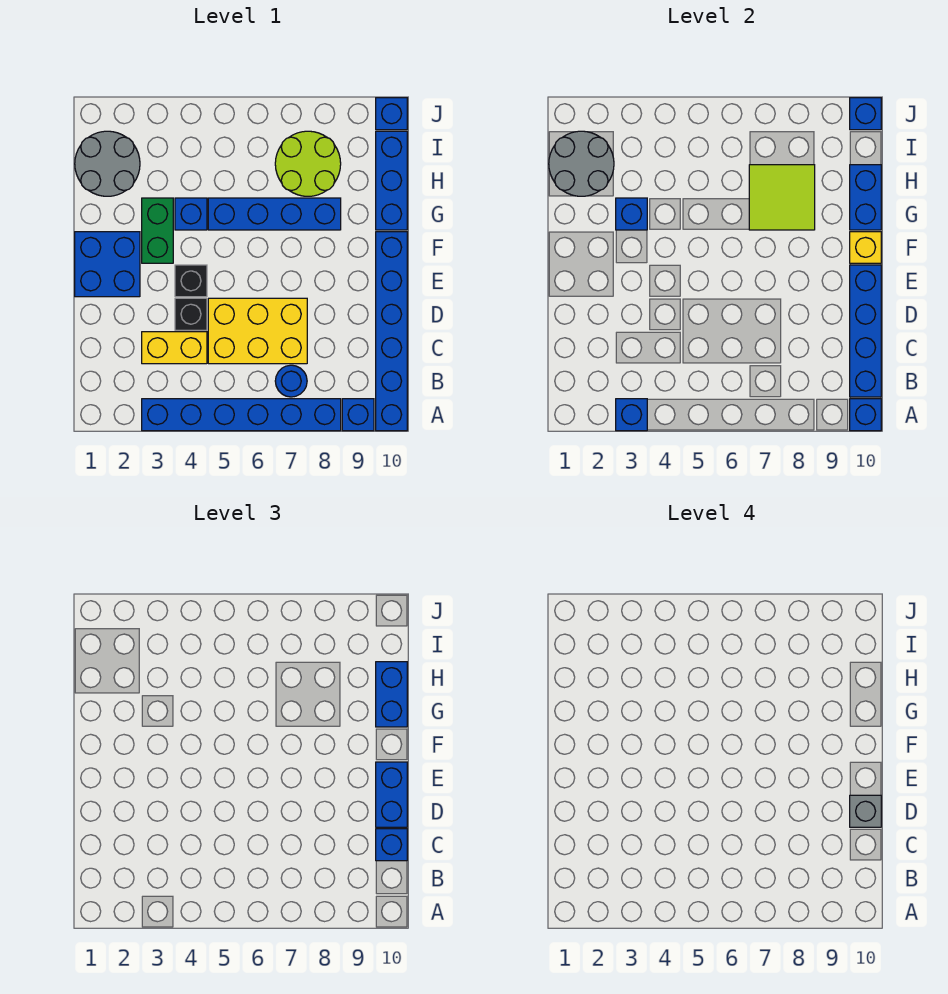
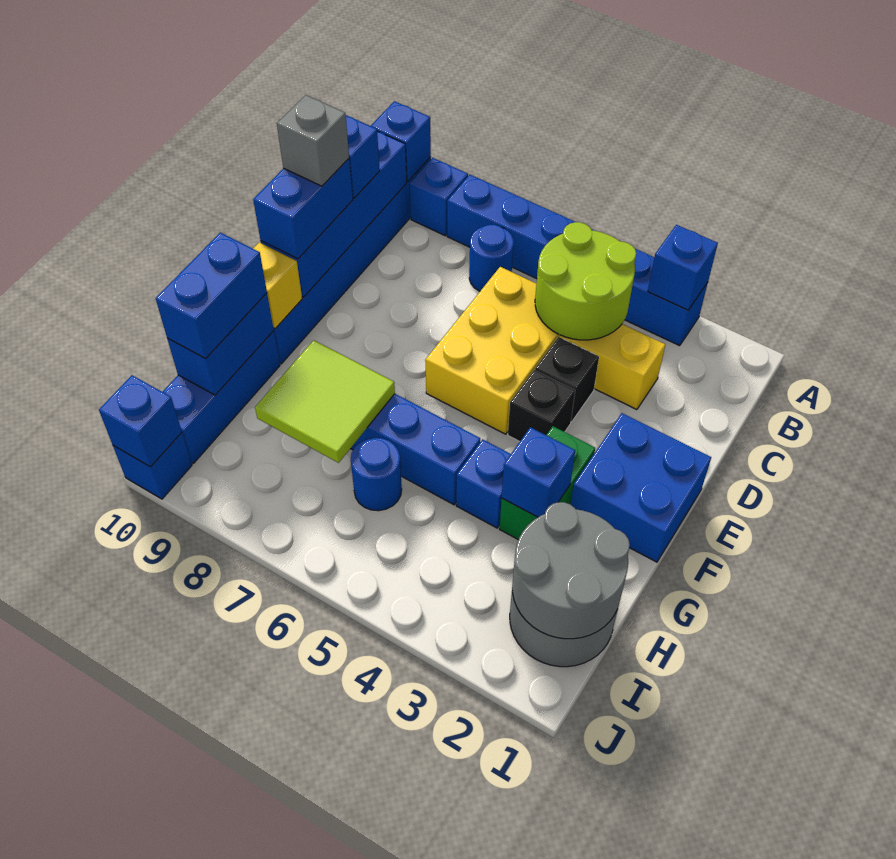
yellow 2x3 brick [208,298,307,364] -> yellow 2x3 brick turned to [425,267,560,434]
none -> blue 1x1 round brick [351,438,402,511]
lime 2x2 round brick [275,131,341,196] -> lime 2x2 round brick moved to [535,222,636,340]

